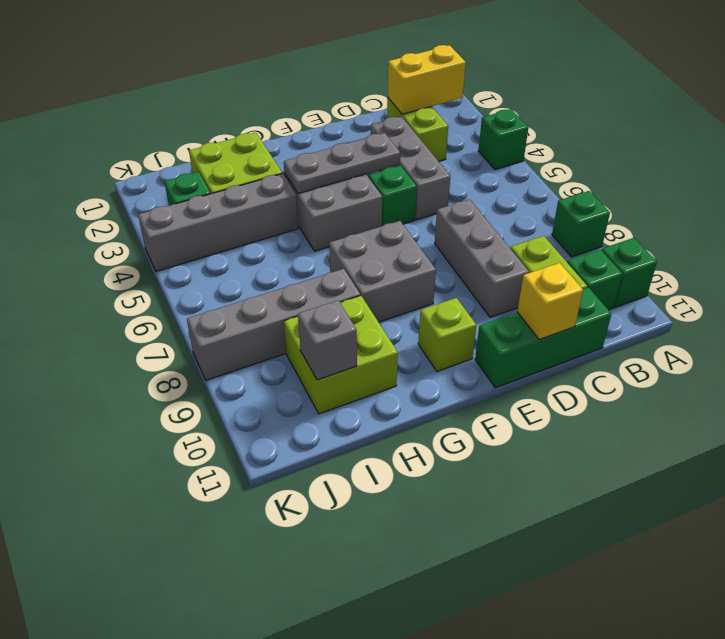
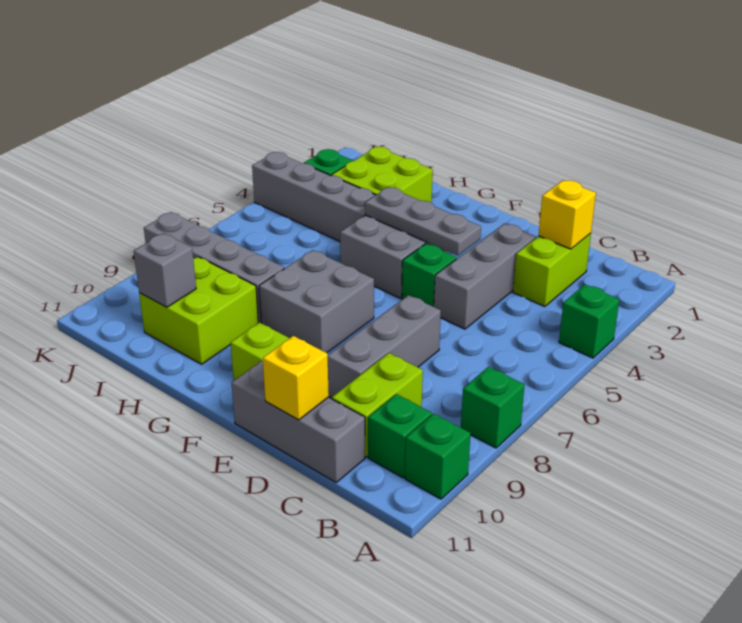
yellow 1x2 brick [388,45,466,114] -> yellow 1x1 brick [539,180,596,249]
green 1x3 brick [475,287,611,388] -> grey 1x3 brick [232,361,365,482]

